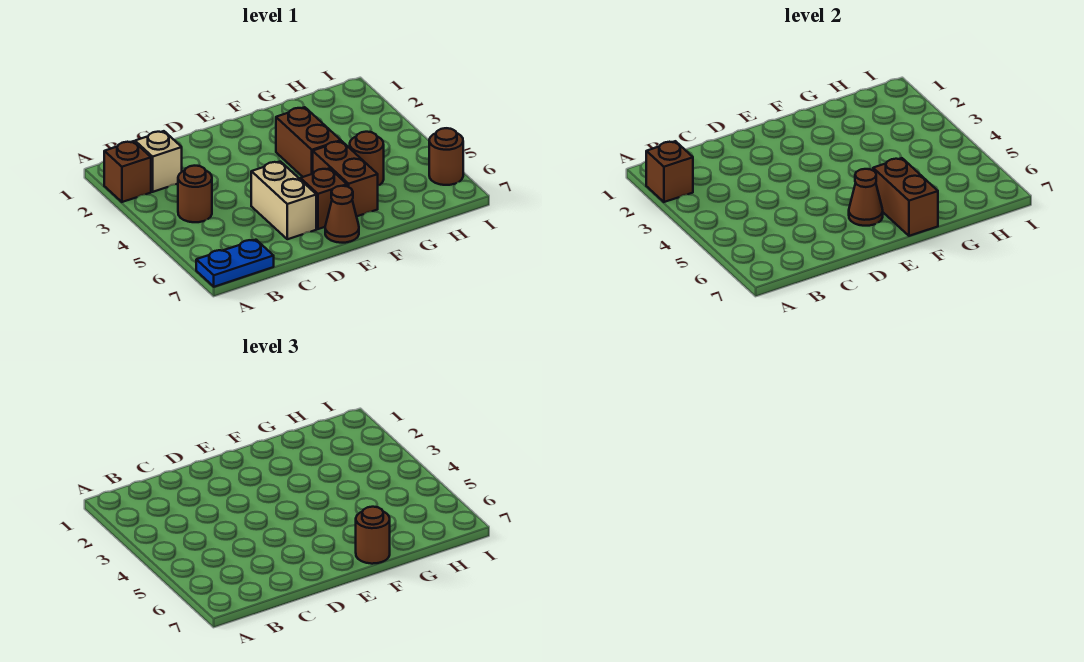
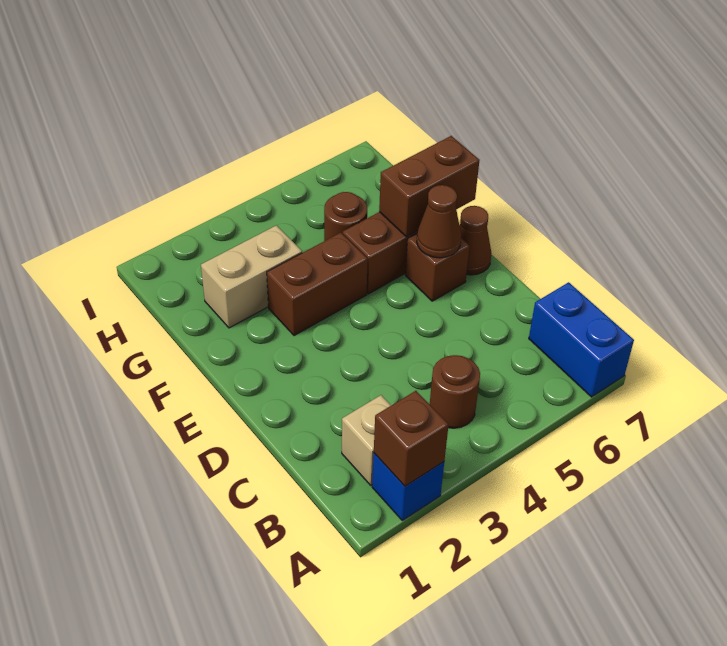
brown 1x1 brick [104,141,151,202] -> blue 1x1 brick [372,453,444,521]
blue 1x2 plate [196,240,274,287] -> blue 1x2 brick [529,282,634,397]
tan 1x2 brick [251,162,316,239] -> tan 1x2 brick moved to [201,225,302,328]
brown 1x1 round brick [356,507,390,564] -> none
brown 1x1 round brick [429,128,463,185] -> none

